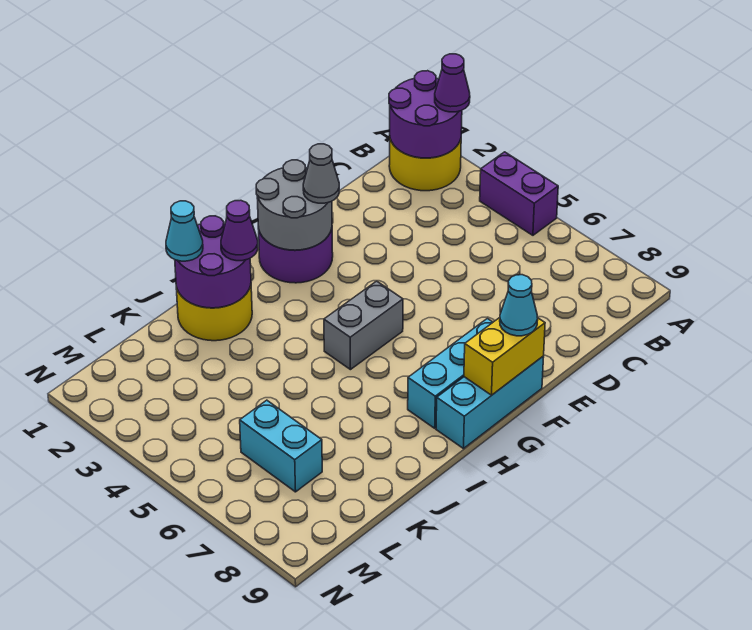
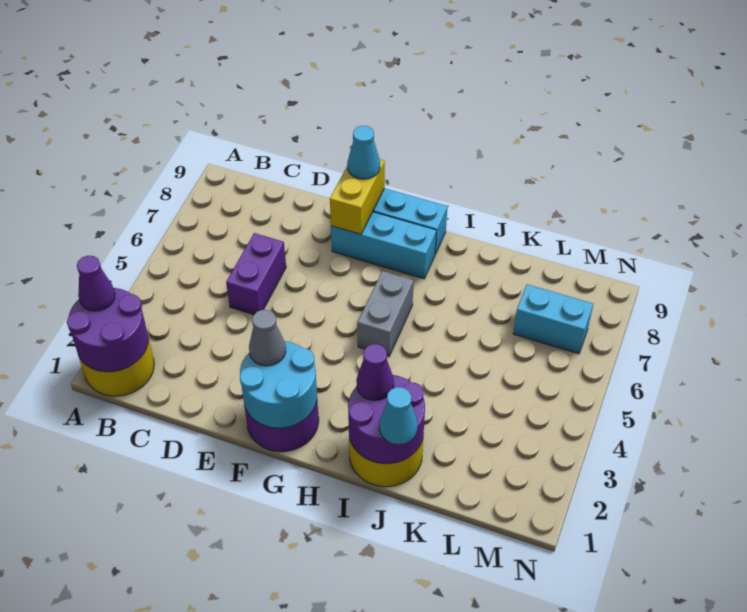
purple 1x2 brick [480,152,558,235] -> purple 1x2 brick moved to [226,233,286,315]
grey 2x2 round brick [256,160,332,250] -> cyan 2x2 round brick [240,341,317,428]
yellow 1x2 brick [464,318,545,395] -> yellow 1x2 brick turned to [330,159,385,234]
grey 1x2 brick [324,281,403,370] -> grey 1x2 brick turned to [357,271,414,357]
cyan 1x2 brick [240,400,322,492] -> cyan 1x2 brick turned to [513,284,593,354]

